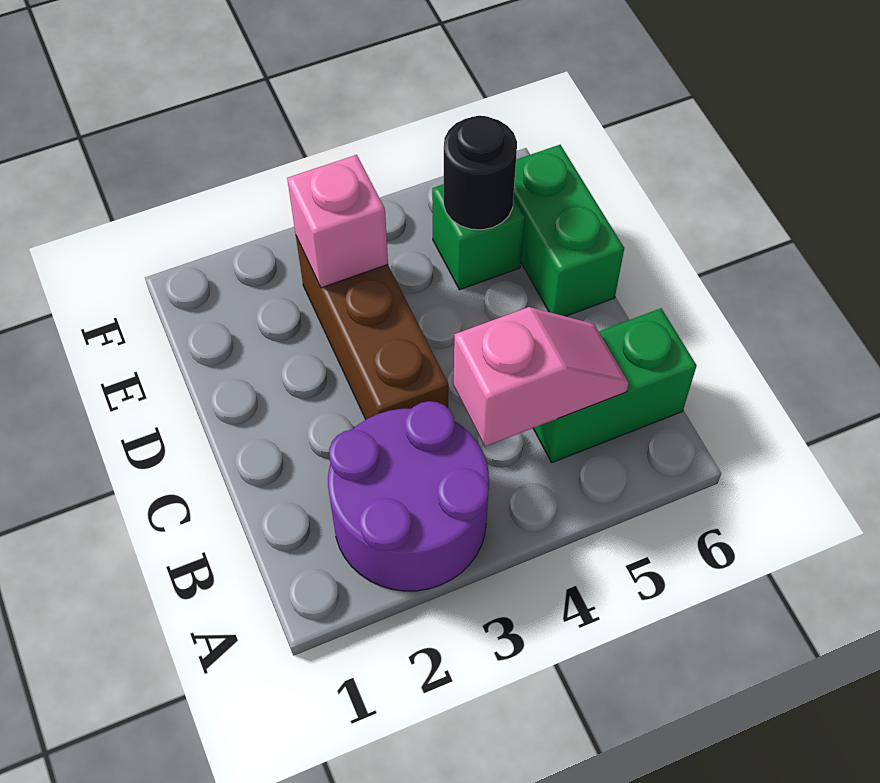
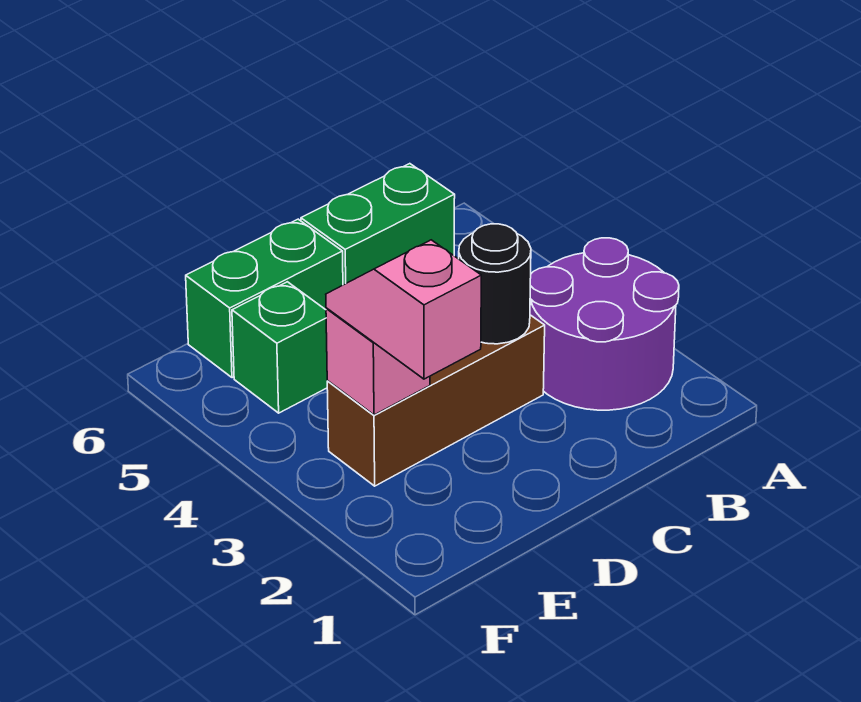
pink 1x2 slope [454,307,629,446] -> pink 1x2 slope moved to [326,240,481,379]
green 1x2 brick [533,308,697,463] -> green 1x2 brick turned to [301,164,455,285]
black 1x1 round brick [444,116,517,230] -> black 1x1 round brick moved to [459,224,531,344]

